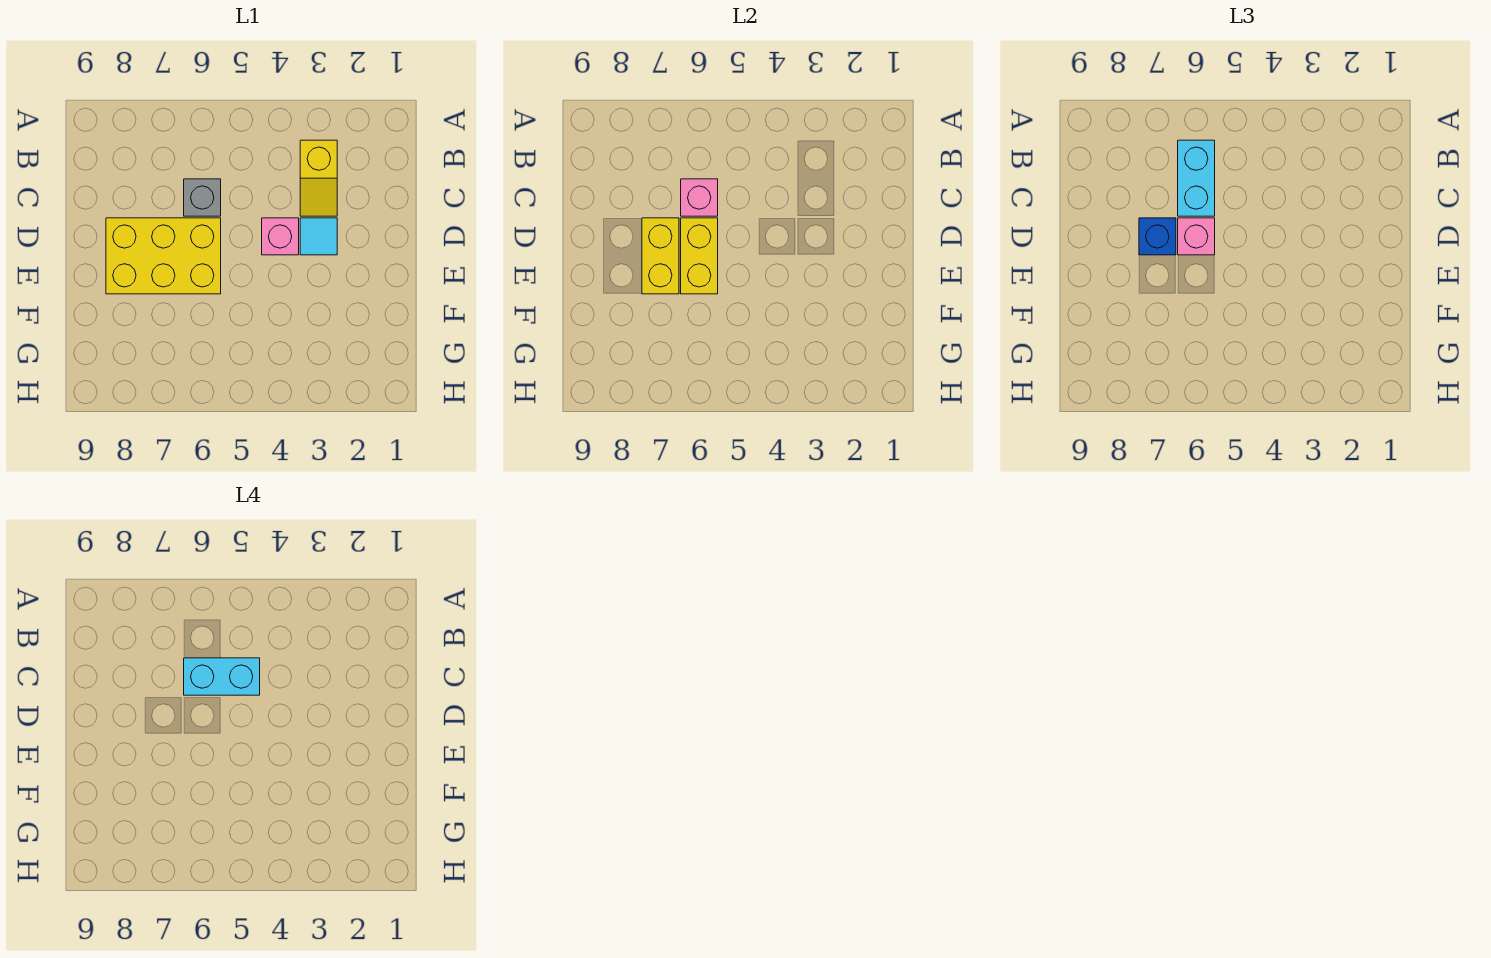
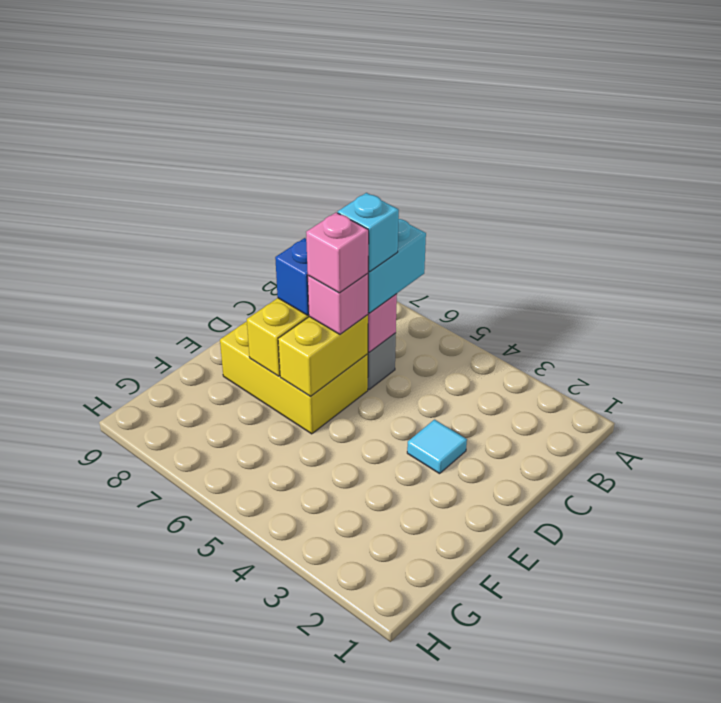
yellow 1x2 slope [300,140,337,216] -> none
cyan 1x2 brick [184,658,260,695] -> cyan 1x1 brick [338,193,399,271]
pink 1x1 brick [262,218,299,255] -> pink 1x1 brick moved to [306,212,369,293]

